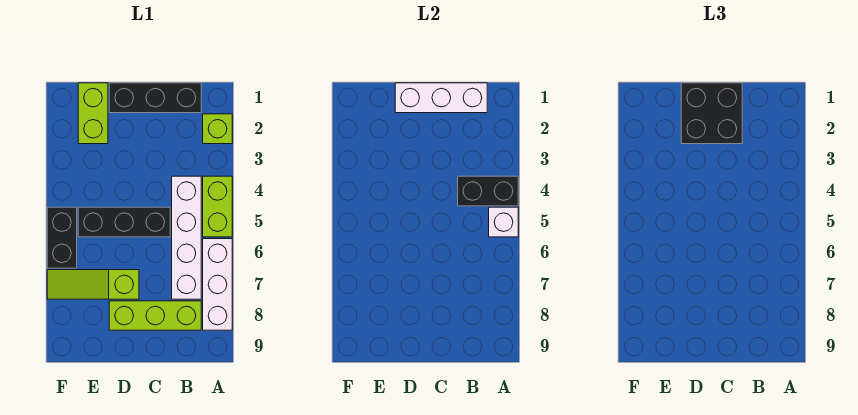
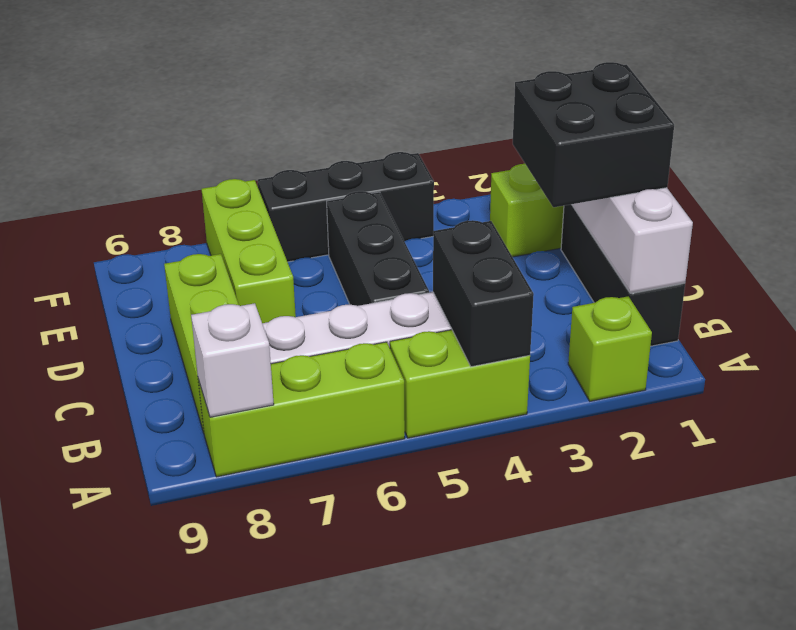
white 1x1 brick [489,207,518,237] -> white 1x1 brick moved to [191,303,274,417]
white 1x3 brick [203,239,232,330] -> lime 1x3 brick [198,342,405,477]
lime 1x3 slope [47,270,139,299] -> lime 1x3 brick [202,179,296,323]
black 1x2 brick [47,207,77,268] -> black 1x3 brick [258,152,434,262]

